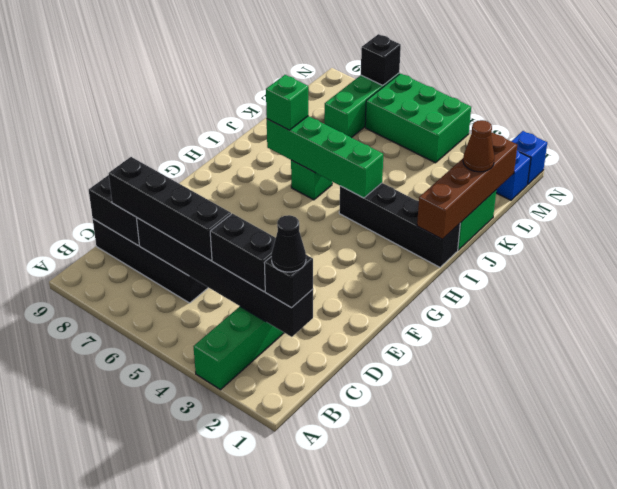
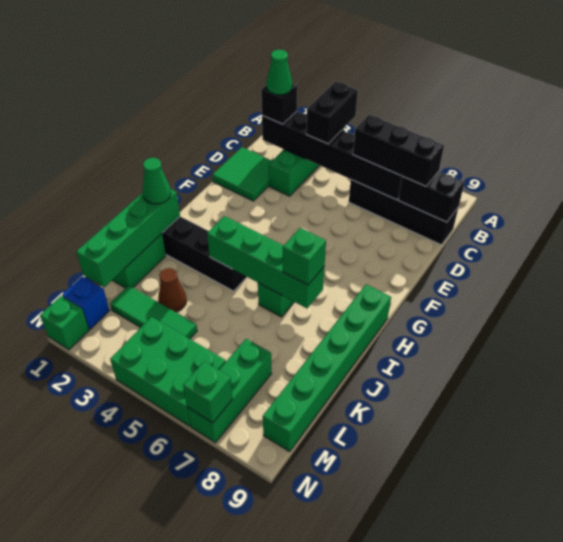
black 1x1 cone [271,215,306,272] -> green 1x1 cone [266,50,292,95]
black 1x2 brick [210,214,276,292] -> black 1x2 brick turned to [306,81,358,144]
black 1x4 brick [109,157,231,260] -> black 1x3 brick [353,115,444,186]
none -> green 2x2 tile [213,147,272,201]
none -> green 1x6 brick [263,284,391,452]
brown 1x4 brick [417,133,517,239] -> green 1x4 brick [76,189,180,287]
none -> green 1x1 cone [142,158,171,204]
brown 1x1 cone [463,120,494,172] -> brown 1x1 cone moved to [158,268,187,312]
none -> green 1x3 tile [110,285,197,339]
blue 1x1 brick [511,131,547,185] -> green 1x1 brick [40,296,89,350]
black 1x1 brick [361,34,401,85] -> green 1x1 brick [183,362,232,423]

